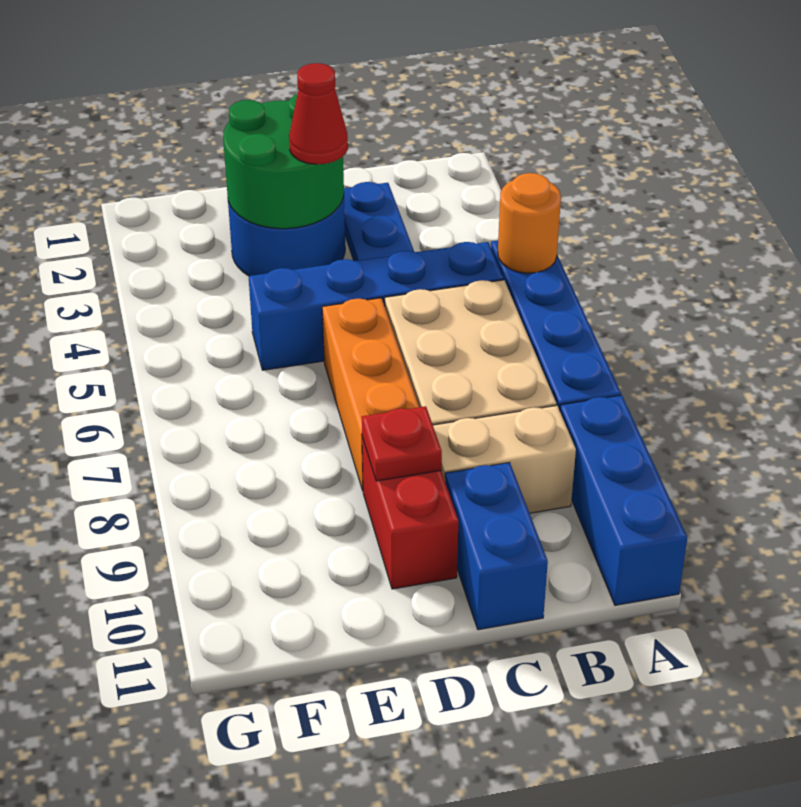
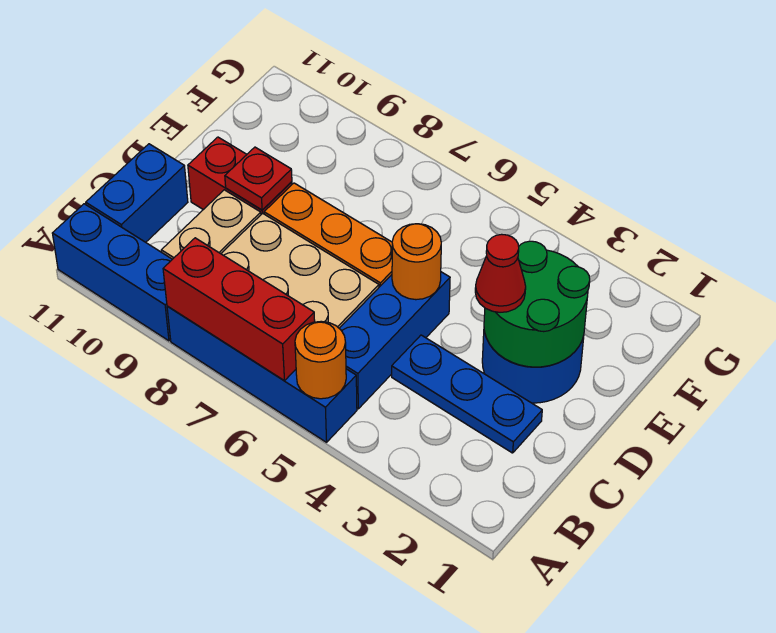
none -> red 1x3 brick [163,238,315,381]
blue 1x4 brick [248,242,504,370] -> blue 1x3 brick [339,272,450,409]
blue 1x2 brick [445,463,548,630] -> blue 1x2 brick turned to [86,144,188,242]
none -> orange 1x1 round brick [392,224,441,300]

